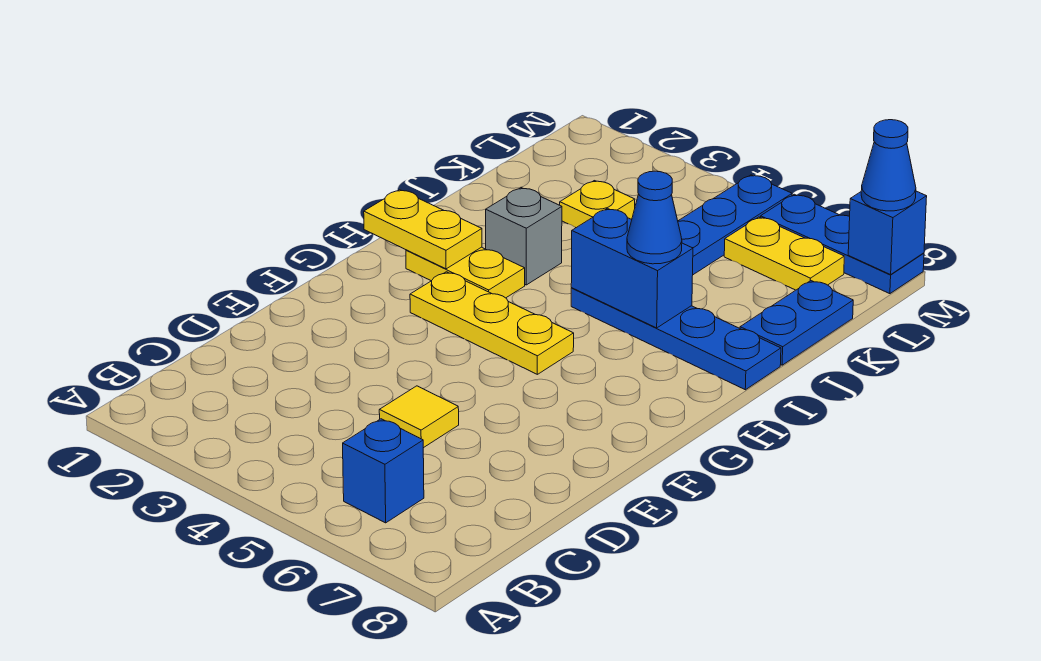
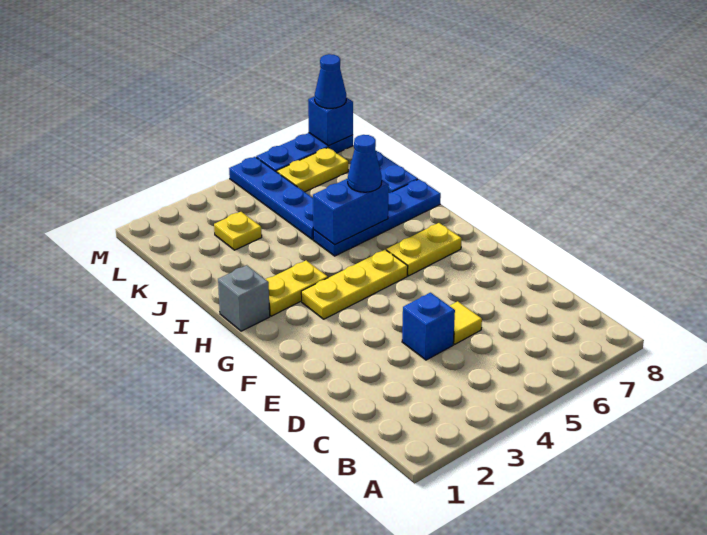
blue 1x1 brick [343,419,424,523] -> blue 1x1 brick moved to [402,293,455,360]
yellow 1x2 plate [364,190,482,269] -> yellow 1x2 plate moved to [386,223,462,276]
grey 1x1 brick [486,188,562,285] -> grey 1x1 brick moved to [218,265,270,331]

